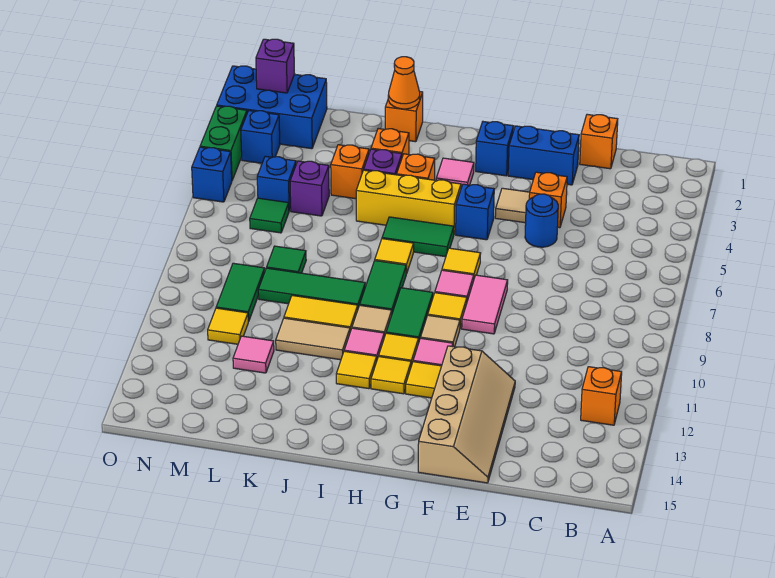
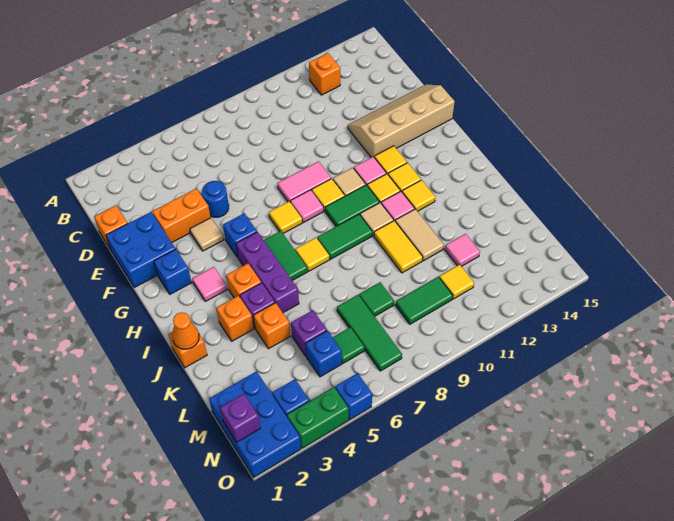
blue 1x2 brick [508,126,579,185] -> blue 2x2 brick [106,212,175,287]
orange 1x1 brick [529,172,567,228] -> orange 1x2 brick [152,189,211,242]
yellow 1x3 brick [356,170,461,234] -> purple 1x3 brick [236,232,299,313]
green 1x3 tile [258,268,365,308] -> green 1x3 tile moved to [337,295,402,371]

